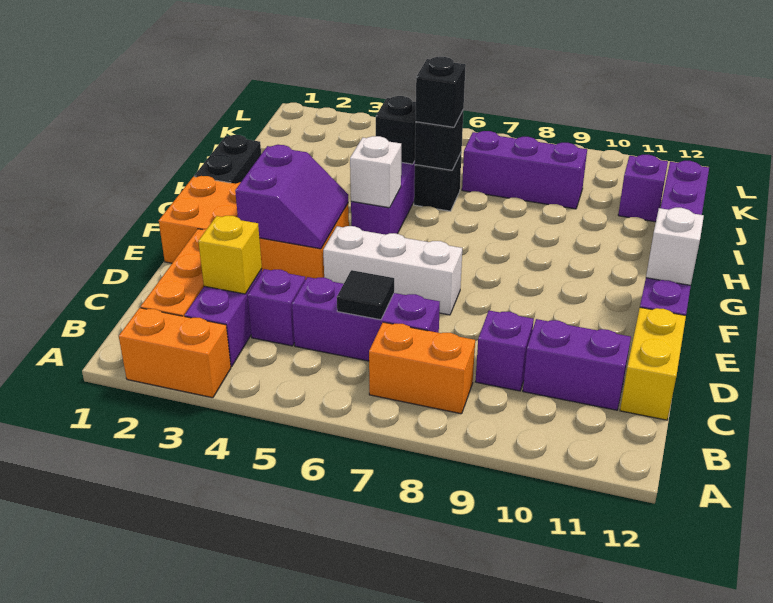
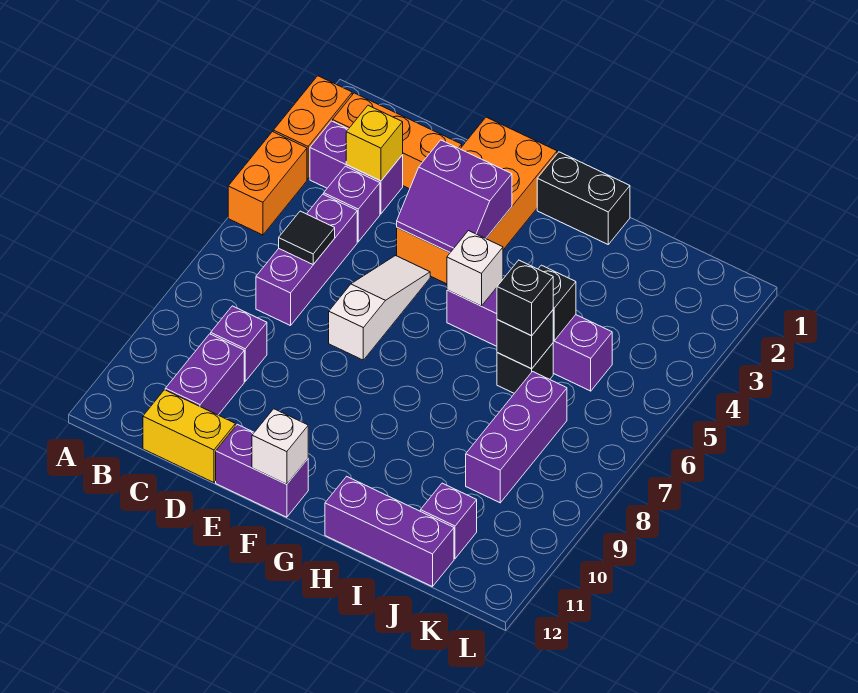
orange 1x2 brick [369,322,475,414] -> orange 1x2 brick moved to [228,132,307,235]
white 1x3 brick [323,226,462,315] -> white 1x3 slope [329,256,430,360]

